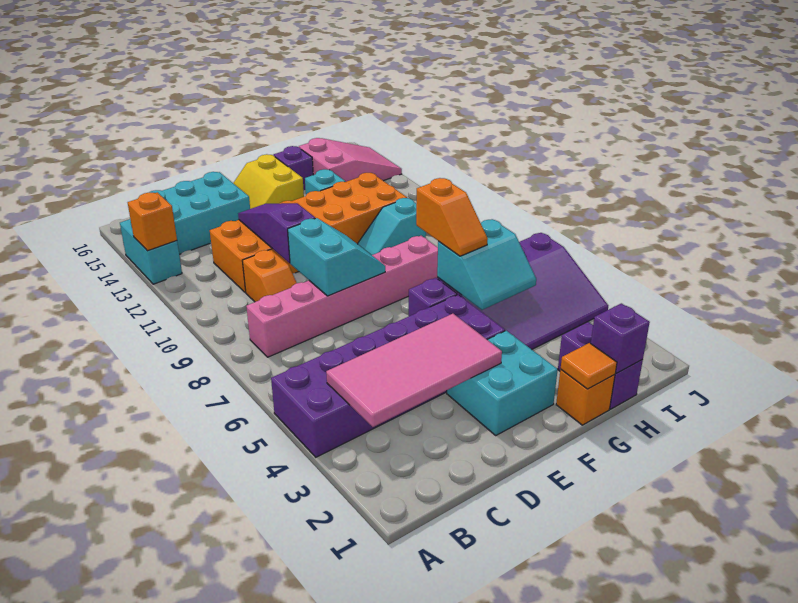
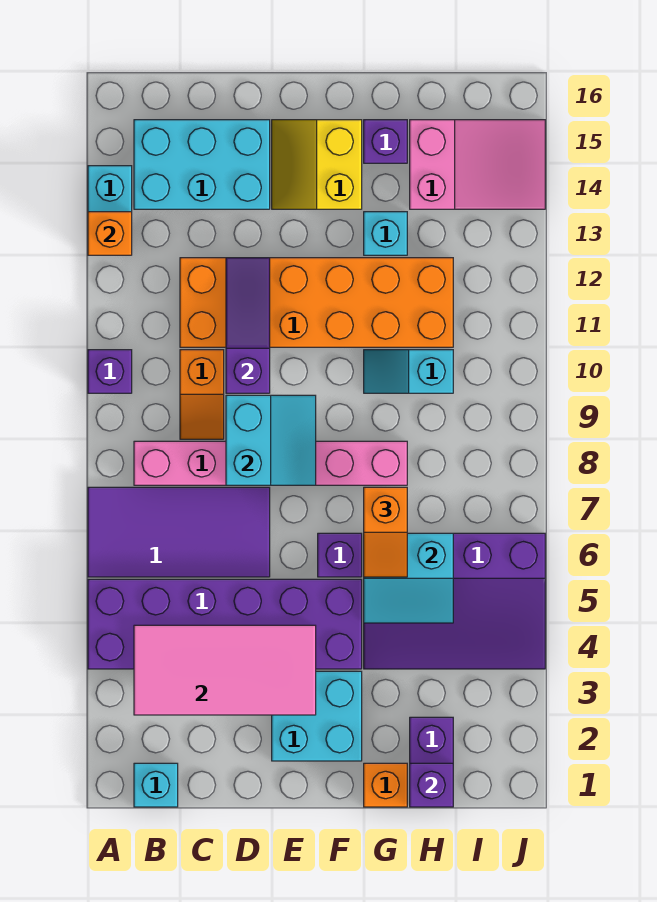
none -> purple 2x4 tile [88,487,270,577]
none -> purple 1x1 brick [88,350,132,393]
none -> cyan 1x1 brick [134,763,178,807]
orange 1x1 tile [561,343,617,389] -> none

